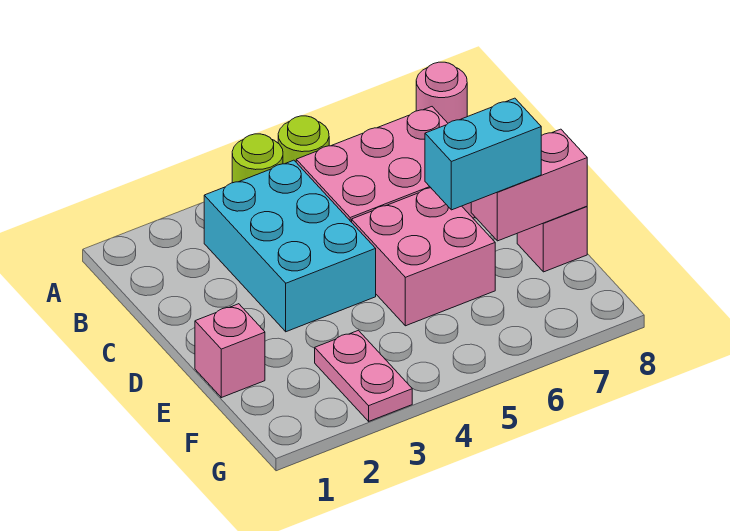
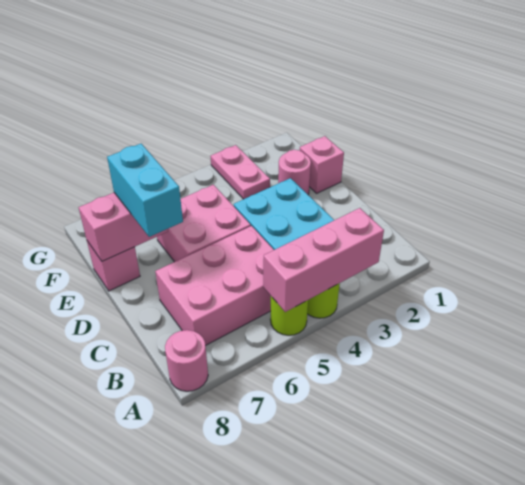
none -> pink 1x3 brick [263,208,384,312]
none -> pink 1x1 round brick [278,150,311,194]
cyan 1x2 brick [425,98,541,210] -> cyan 1x2 brick turned to [107,144,183,237]

